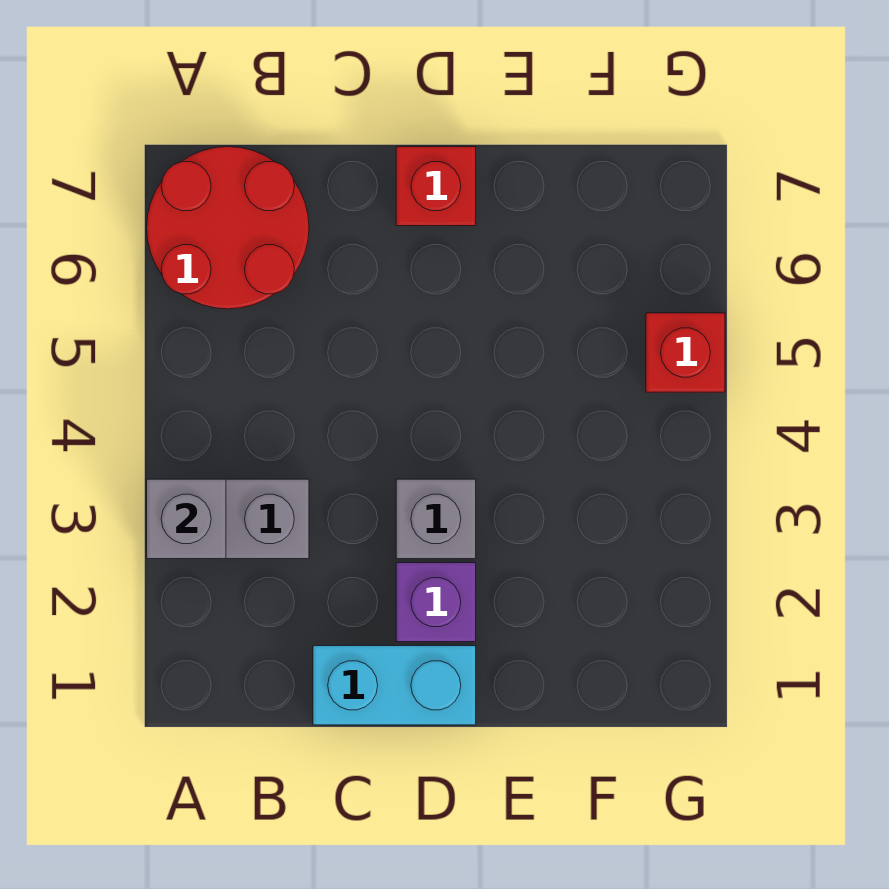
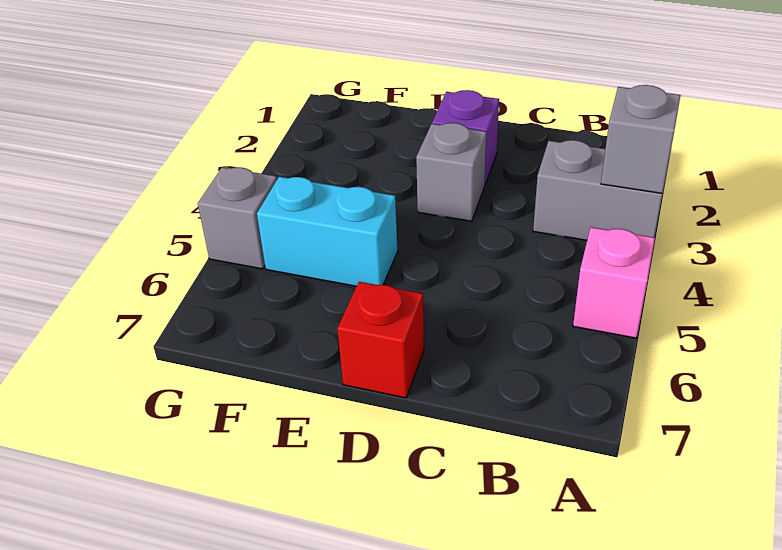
none -> pink 1x1 brick [573,227,655,338]
red 2x2 round brick [147,147,309,309] -> none
cyan 1x2 brick [313,646,476,725] -> cyan 1x2 brick moved to [257,177,398,286]
red 1x1 brick [646,313,725,392] -> grey 1x1 brick [198,167,277,269]

